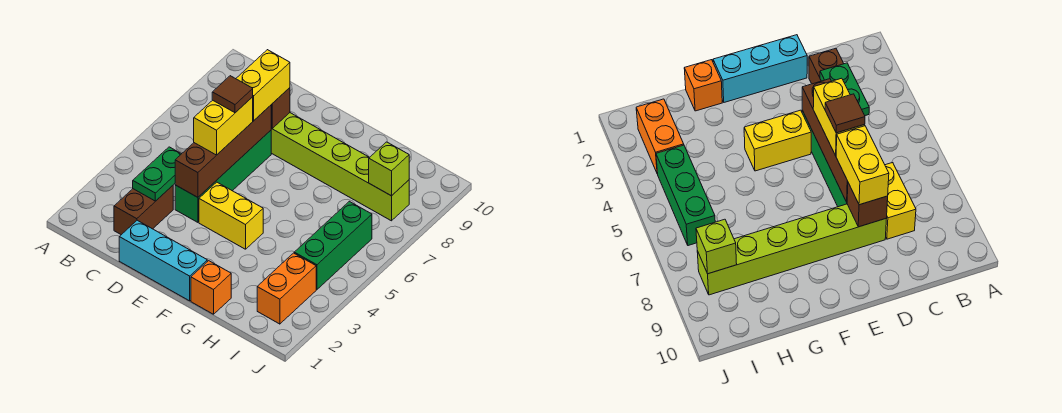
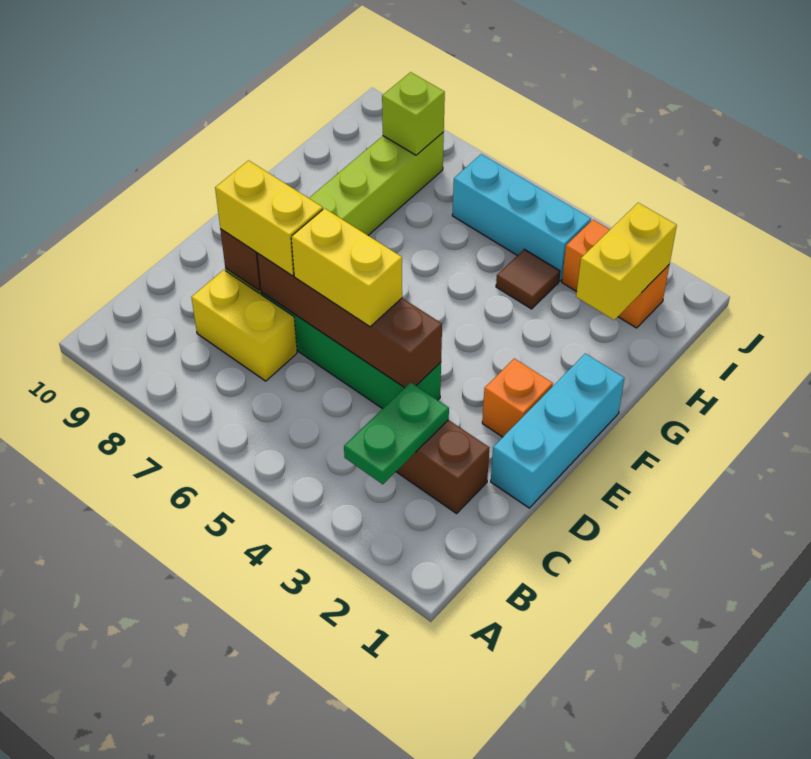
green 1x2 plate [133,147,181,201] -> green 1x2 plate turned to [344,382,449,484]
brown 1x1 tile [212,76,253,113] -> brown 1x1 tile moved to [496,249,560,309]
yellow 1x2 brick [199,182,263,249] -> yellow 1x2 brick moved to [576,203,677,320]
orange 1x1 brick [191,261,231,314] -> orange 1x1 brick moved to [482,358,553,437]
green 1x3 brick [294,201,372,289] -> cyan 1x3 brick [452,154,591,281]

